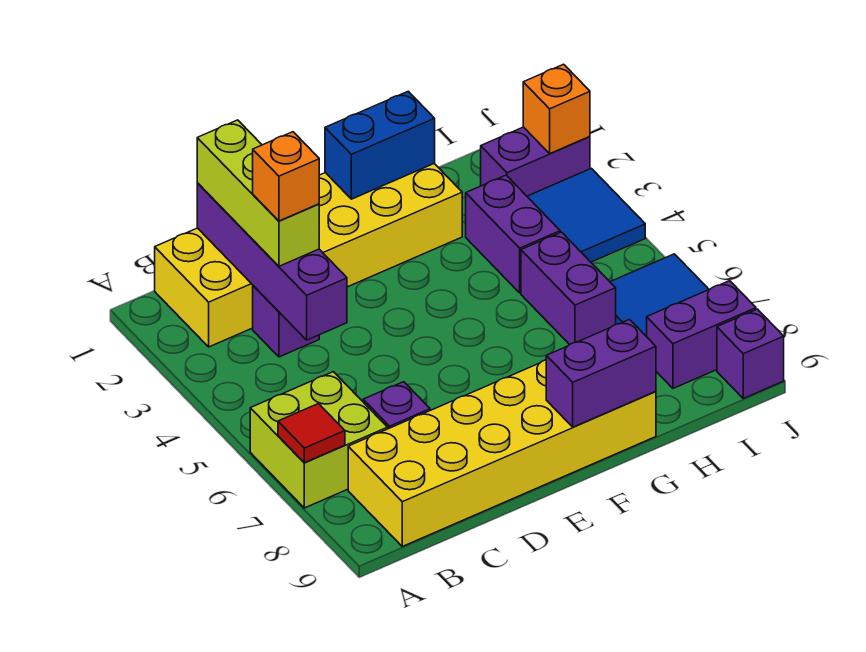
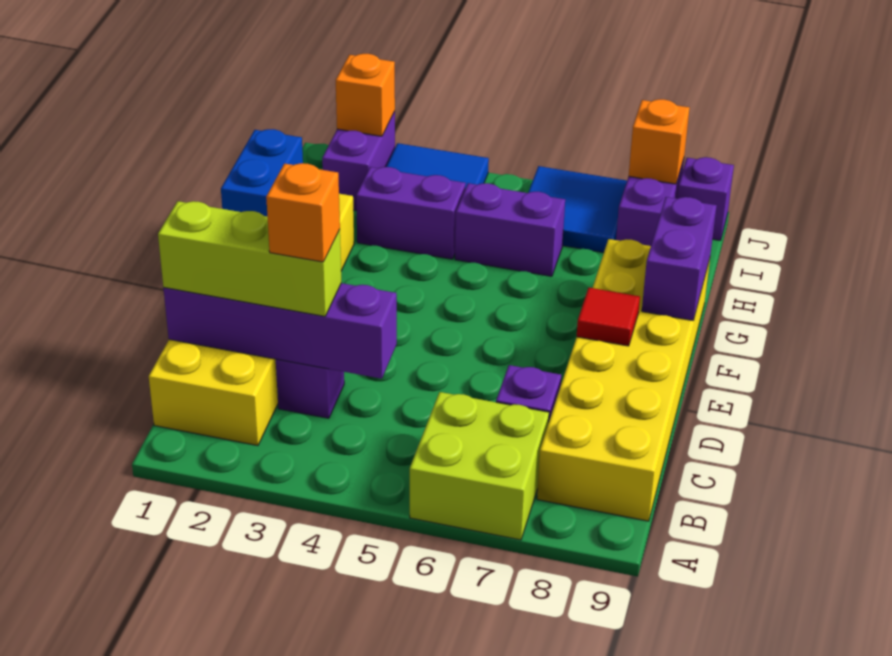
red 1x1 tile [278,404,345,463] -> red 1x1 tile moved to [577,287,640,346]
none -> orange 1x1 brick [629,99,689,184]

